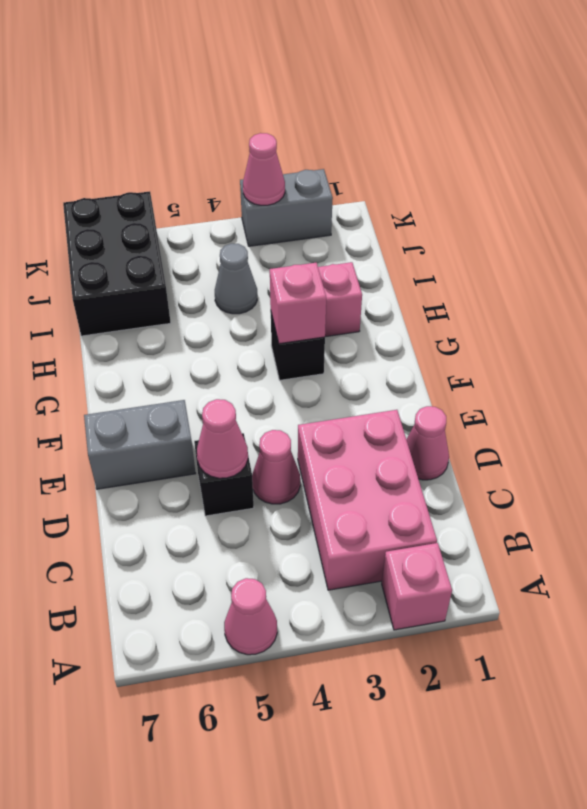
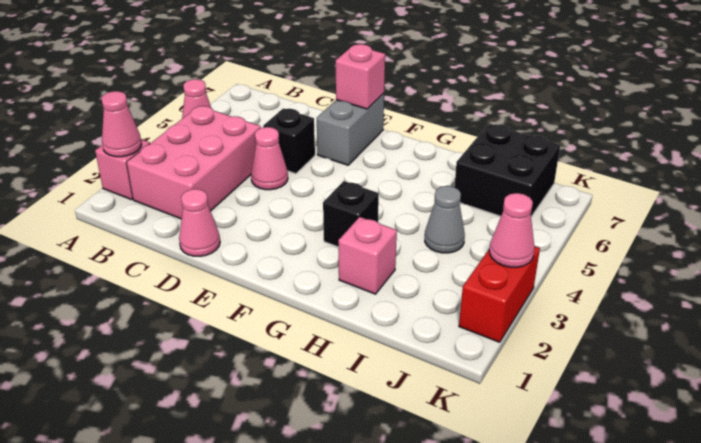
pink 2x3 brick [298,410,437,590] -> pink 2x3 brick turned to [127,106,261,219]
pink 1x1 cone [197,399,248,478] -> pink 1x1 cone moved to [101,91,142,157]
pink 1x1 brick [270,263,326,344] -> pink 1x1 brick moved to [336,44,385,109]
black 2x3 brick [63,191,171,336] -> black 2x2 brick [454,124,560,217]
grey 1x2 brick [240,169,333,246] -> red 1x2 brick [459,246,540,342]

